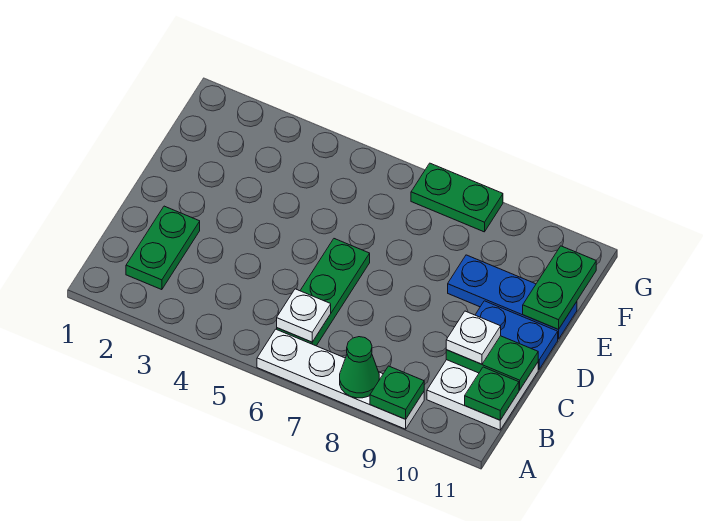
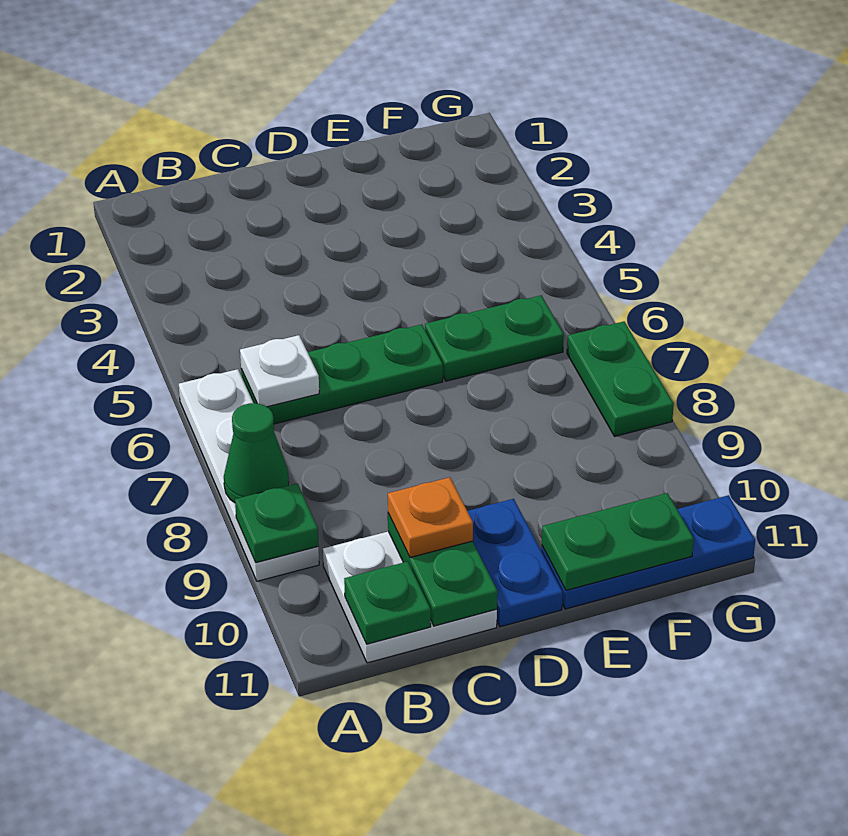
green 1x2 plate [126,206,200,290] -> green 1x2 plate moved to [425,295,564,381]
white 1x1 plate [446,311,501,364] -> orange 1x1 plate [388,477,473,558]
blue 1x3 plate [448,255,577,339] -> blue 1x3 plate turned to [541,495,755,609]

